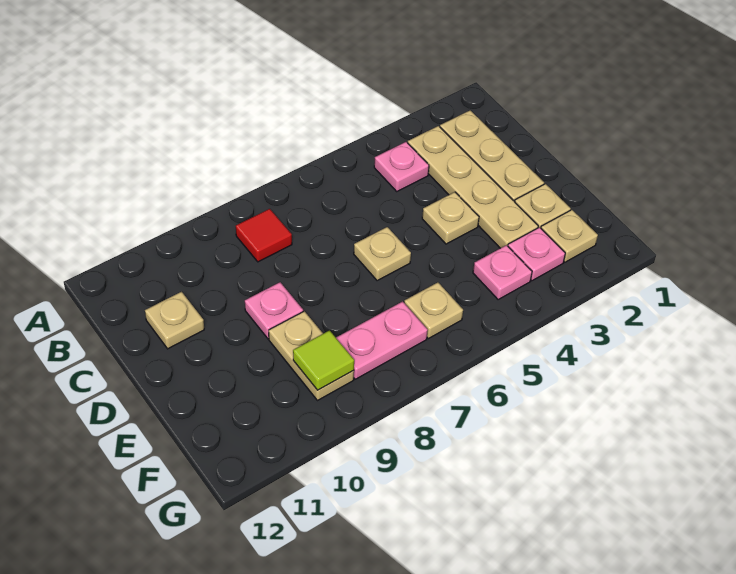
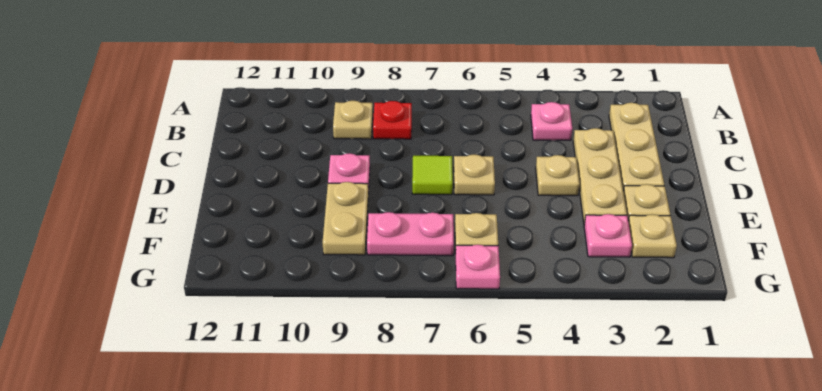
tan 1x4 plate [408,126,538,248] -> tan 1x3 plate [573,128,627,224]
red 1x1 tile [236,209,292,262] -> red 1x1 plate [373,101,412,139]
tan 1x1 plate [145,292,204,349] -> tan 1x1 plate moved to [333,101,373,139]
pink 1x1 plate [473,245,532,300] -> pink 1x1 plate moved to [456,245,500,289]
lime 1x1 tile [293,331,354,390] -> lime 1x1 tile moved to [412,156,453,195]

